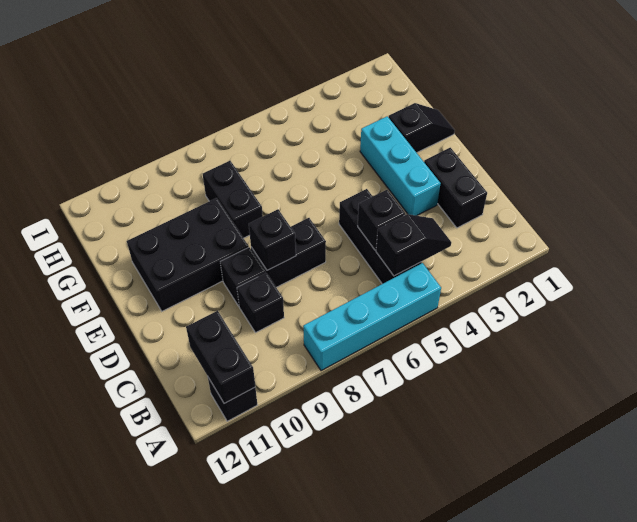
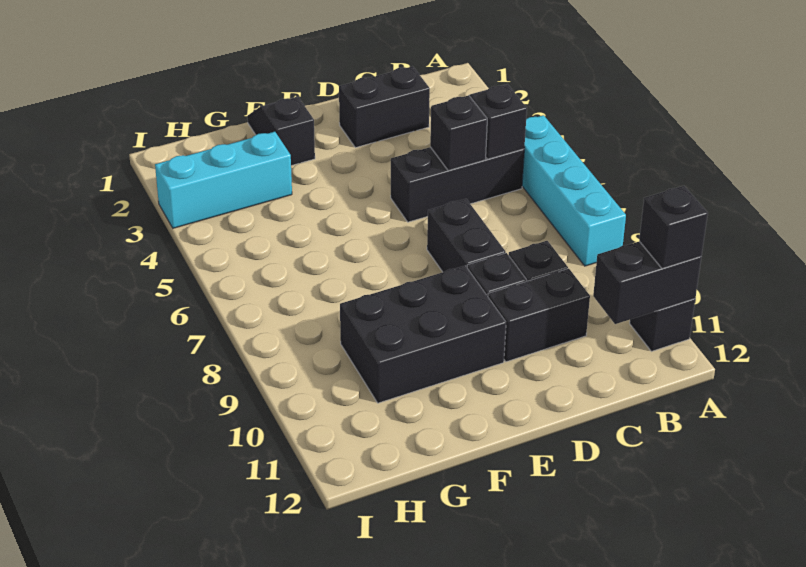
cyan 1x3 brick [360,116,441,216] -> cyan 1x3 brick moved to [155,132,292,228]
black 1x1 brick [249,209,296,270] -> black 1x1 brick moved to [639,186,708,269]
black 2x3 brick [127,198,249,311] -> black 2x3 brick turned to [340,266,506,403]
black 1x2 brick [203,161,263,238] -> black 1x2 brick moved to [488,269,590,362]

